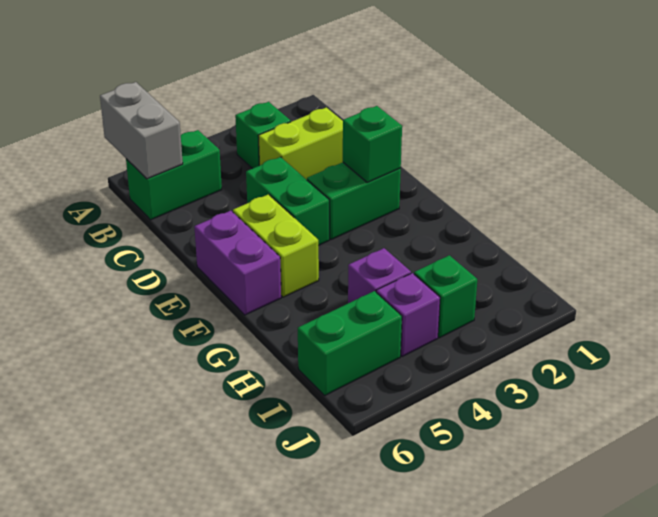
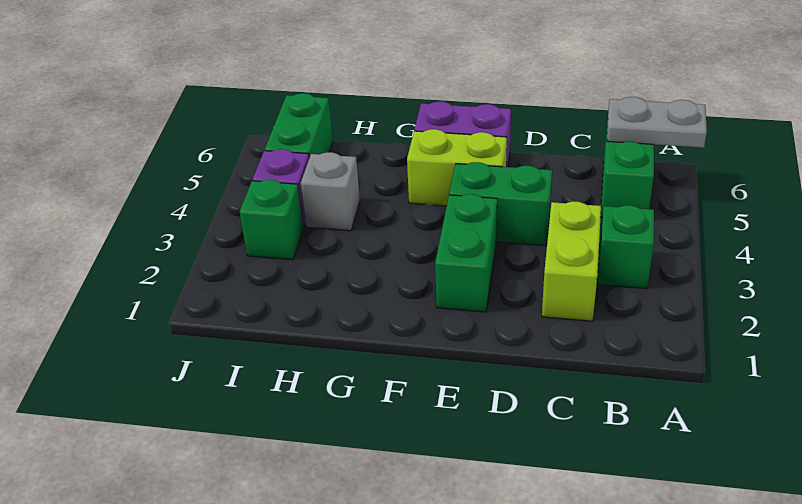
grey 1x2 brick [100,82,183,179] -> grey 1x2 plate [607,97,707,148]
green 1x1 brick [343,106,402,182] -> none
purple 1x1 brick [348,248,411,303] -> grey 1x1 brick [301,152,360,231]

